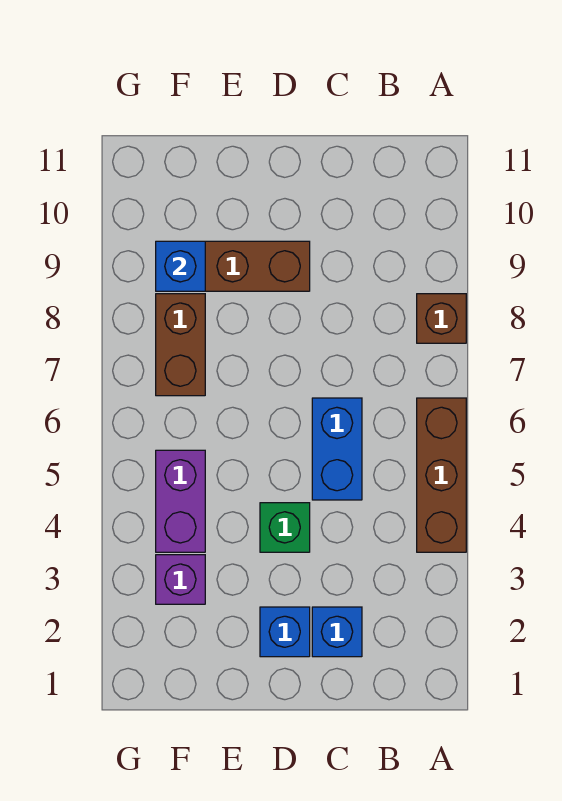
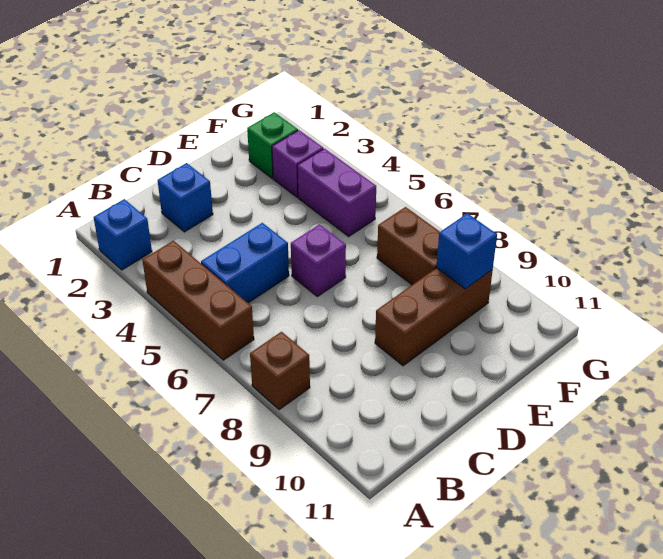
blue 1x2 brick [312,398,362,500] -> blue 1x2 brick turned to [201,223,289,303]
blue 1x1 brick [260,607,310,657] -> blue 1x1 brick moved to [94,199,152,270]
green 1x1 brick [260,503,310,552] -> green 1x1 brick moved to [247,112,298,178]
none -> purple 1x1 brick [291,224,346,297]

